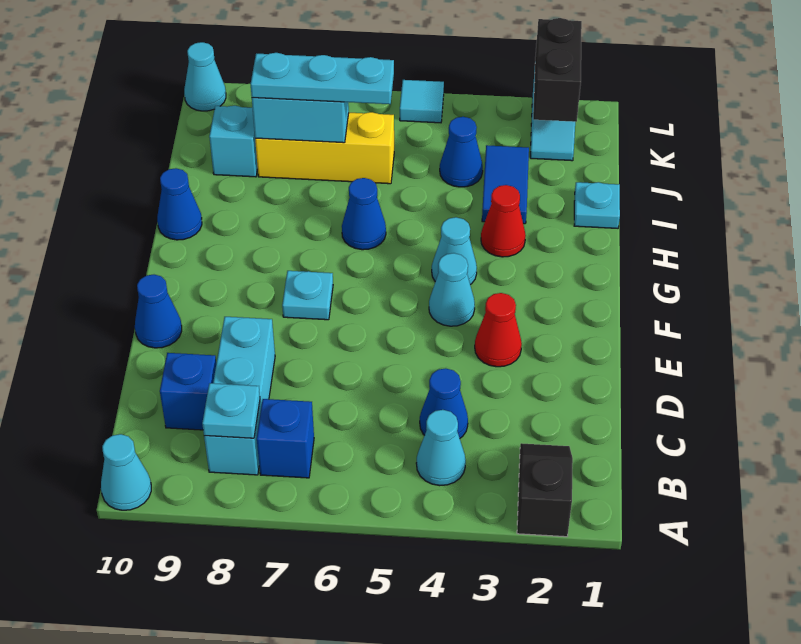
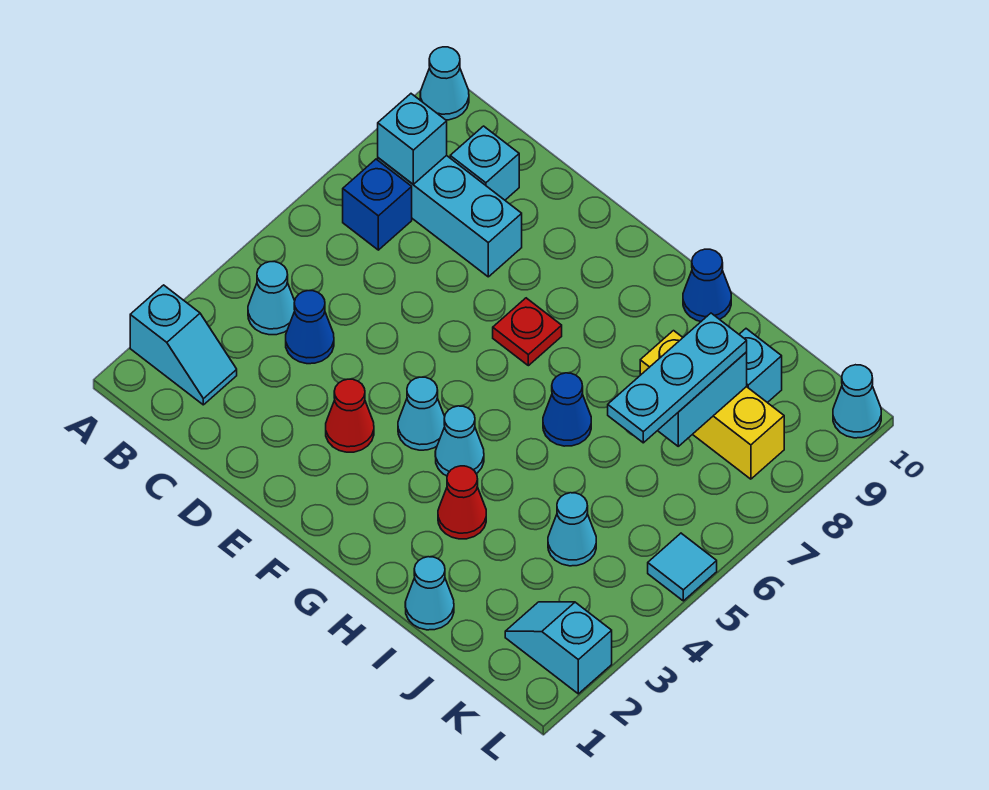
black 1x2 slope [517,443,573,537] -> cyan 1x2 slope [130,285,237,405]
cyan 1x1 plate [202,383,260,438] -> cyan 1x1 brick [378,94,447,184]
blue 1x1 brick [160,353,216,430] -> cyan 1x1 brick [450,126,519,200]
blue 1x1 cone [135,275,182,348] -> none
cyan 1x1 plate [282,271,333,320] -> red 1x1 plate [493,298,562,366]
cyan 1x1 plate [574,182,620,228] -> cyan 1x1 cone [405,557,454,630]
blue 1x2 tile [482,145,529,224] -> none
blue 1x1 cone [440,117,483,187] -> cyan 1x1 cone [548,493,596,566]
yellow 1x3 brick [255,112,394,184] -> yellow 1x3 brick turned to [640,331,784,479]
black 1x2 brick [533,18,582,122] -> none

